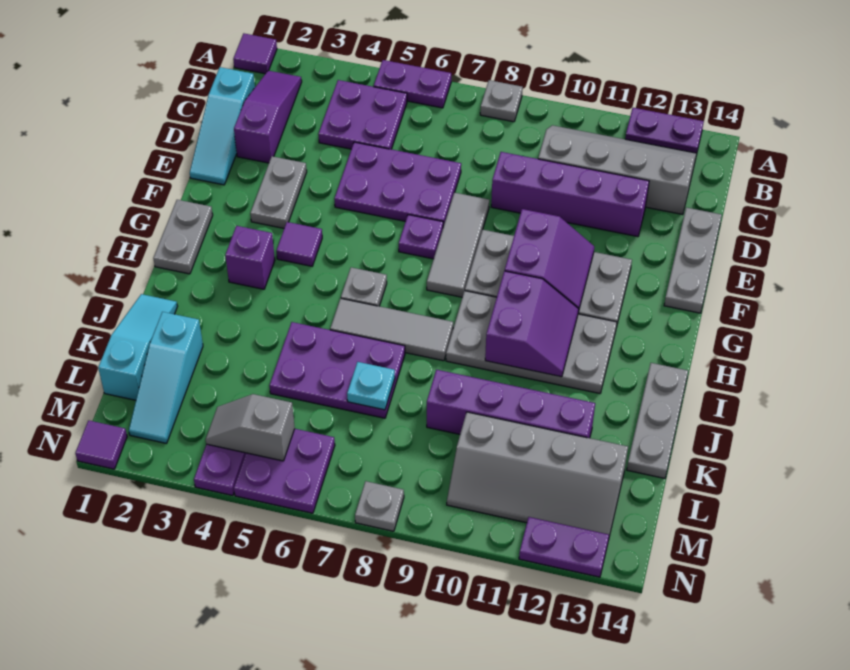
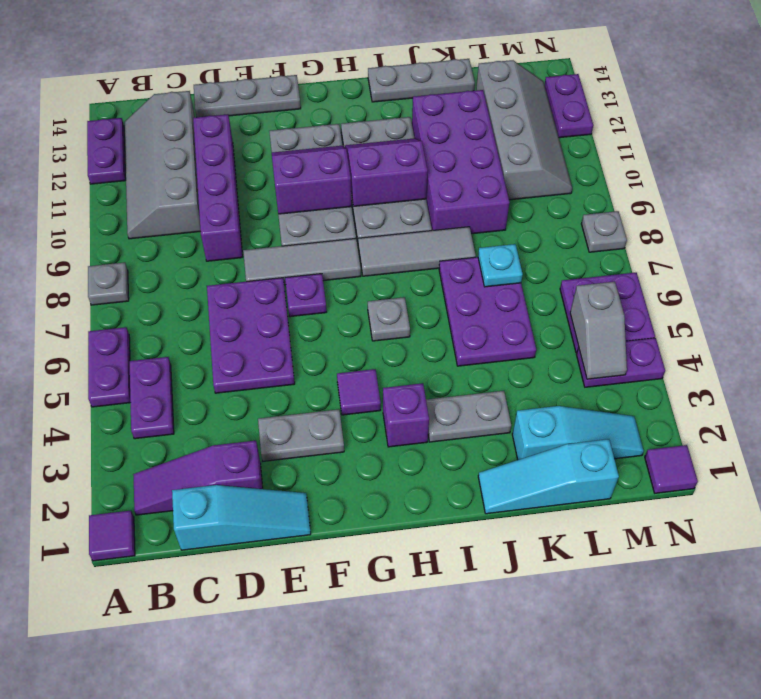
purple 2x2 plate [318,80,407,149] -> purple 1x2 plate [130,357,174,439]
grey 1x2 plate [153,200,213,274] -> grey 1x2 plate moved to [426,391,511,442]
grey 1x3 tile [330,298,453,361] -> grey 1x3 tile turned to [358,227,476,276]
purple 1x4 brick [427,370,595,438] -> purple 2x4 brick [412,90,510,234]

